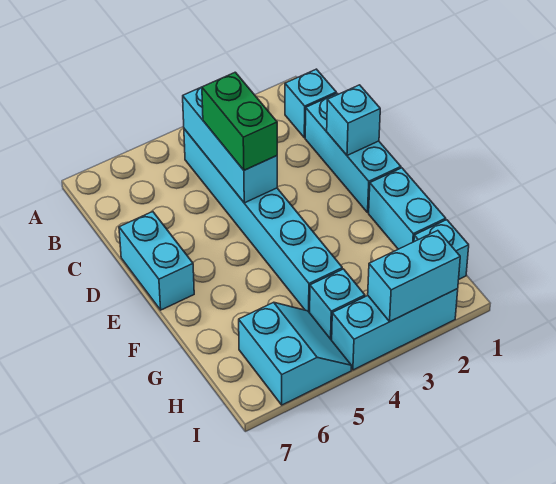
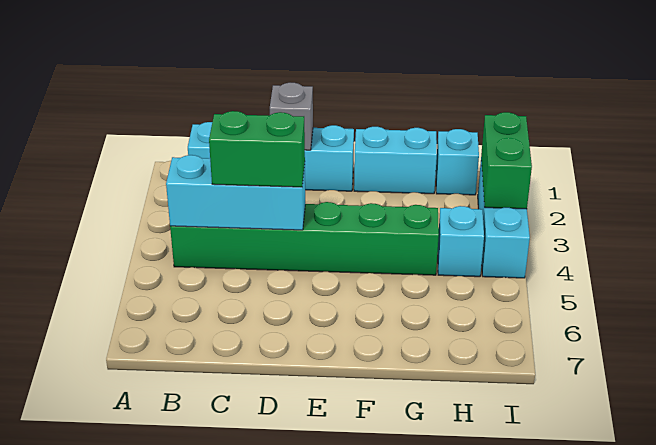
cyan 1x6 brick [184,129,342,313] -> green 1x6 brick [170,202,439,275]
cyan 1x1 brick [327,85,380,155] -> grey 1x1 brick [270,83,313,150]
cyan 1x2 brick [119,212,194,310] -> none
cyan 2x2 slope [239,302,351,405] -> none
cyan 1x2 brick [368,231,460,321] -> green 1x2 brick [481,112,532,209]

